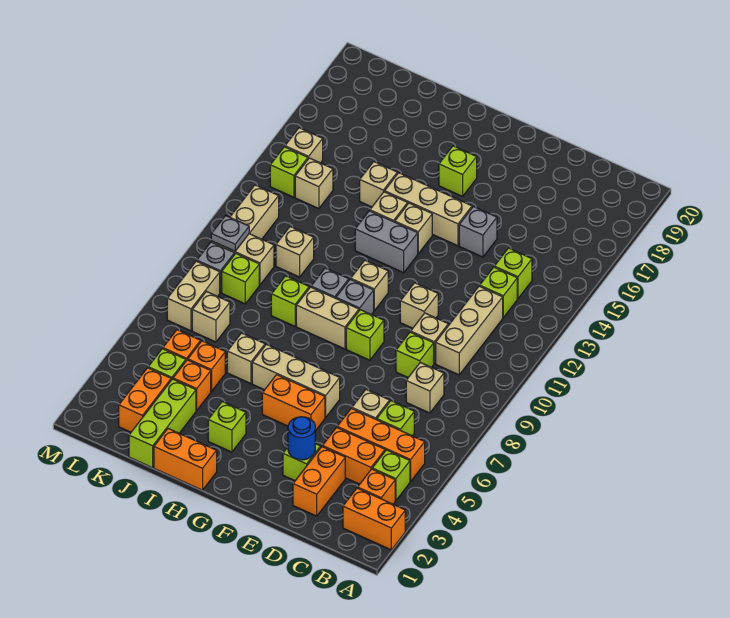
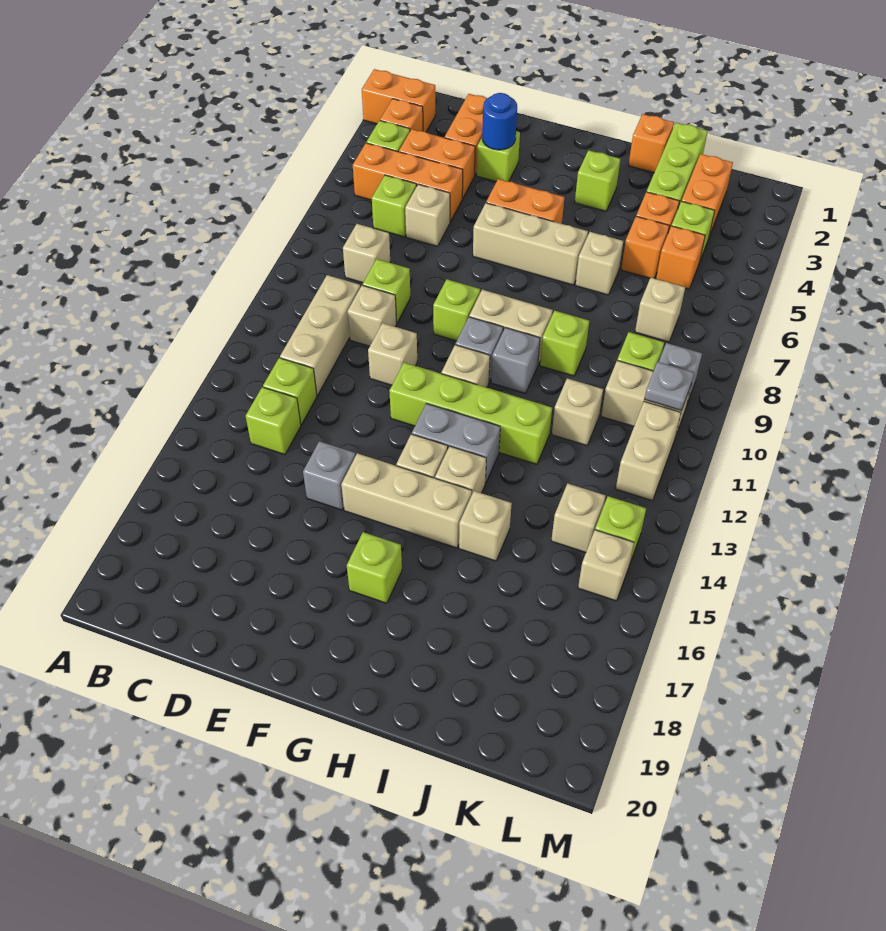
none -> lime 1x4 brick [389,363,552,464]
orange 1x2 brick [154,429,217,490] -> orange 1x1 brick [628,114,674,173]
tan 1x2 brick [167,261,220,331] -> none

